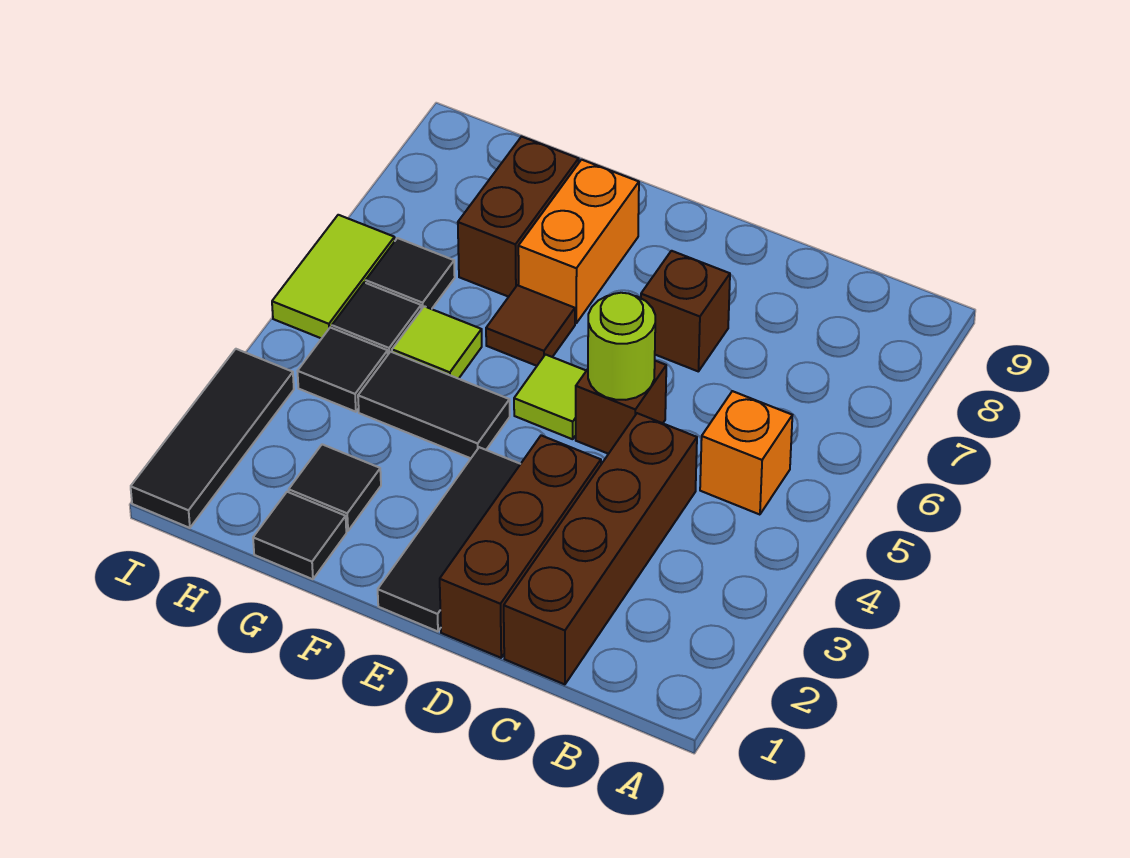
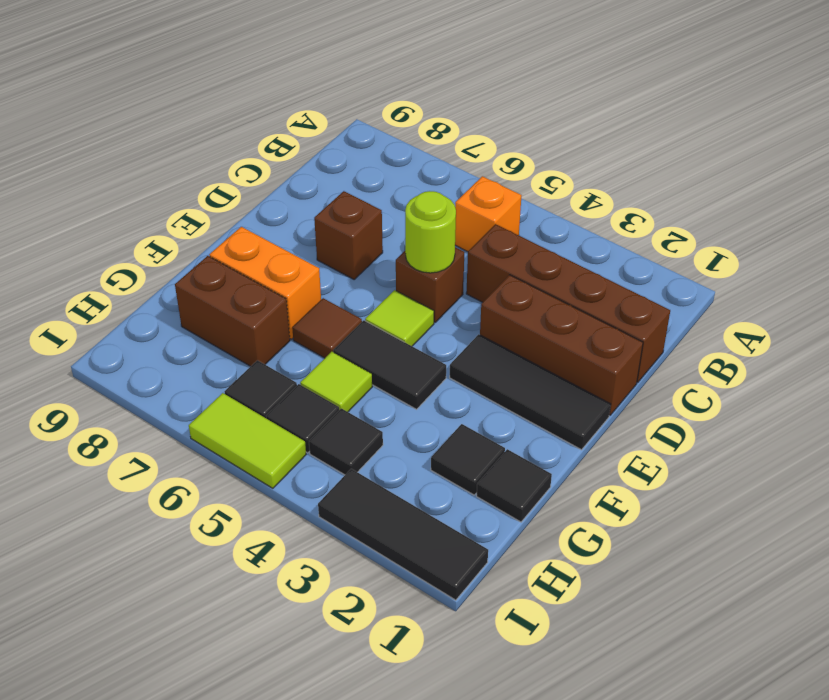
black 1x2 tile [358,352,510,458] -> black 1x2 tile turned to [333,320,446,409]

